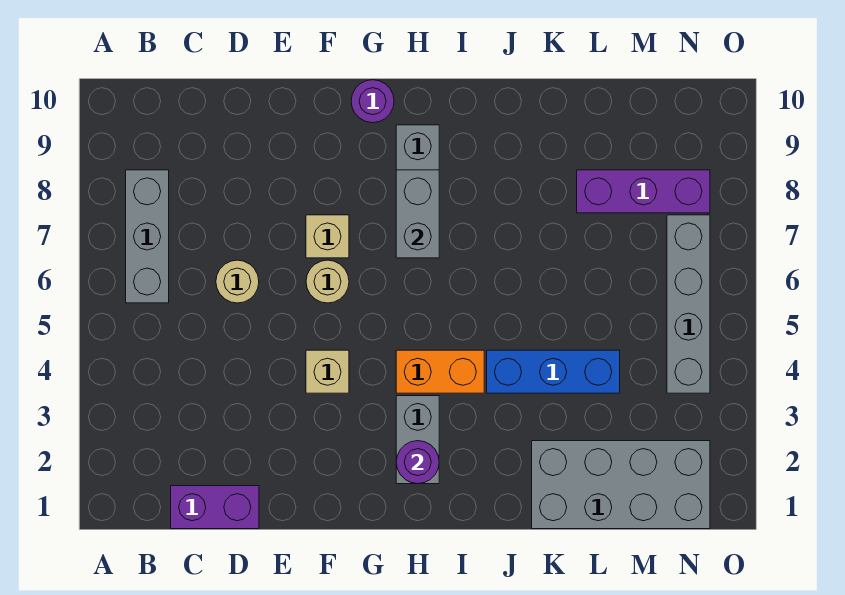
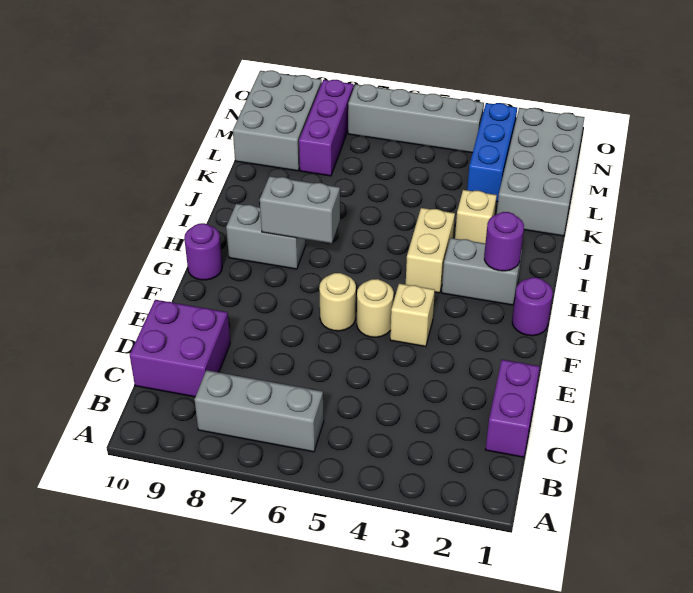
none -> purple 2x2 brick [130,300,230,397]
tan 1x1 round brick [216,260,259,303] -> tan 1x1 round brick moved to [357,279,394,337]
tan 1x1 brick [306,215,349,258] -> tan 1x1 brick moved to [455,190,497,243]
none -> purple 1x1 round brick [512,277,553,336]
orange 1x2 brick [396,350,484,393] -> tan 1x2 brick [406,208,455,293]
blue 1x3 brick [487,350,620,393] -> blue 1x3 brick moved to [467,103,517,202]
none -> grey 2x3 brick [233,70,322,171]

